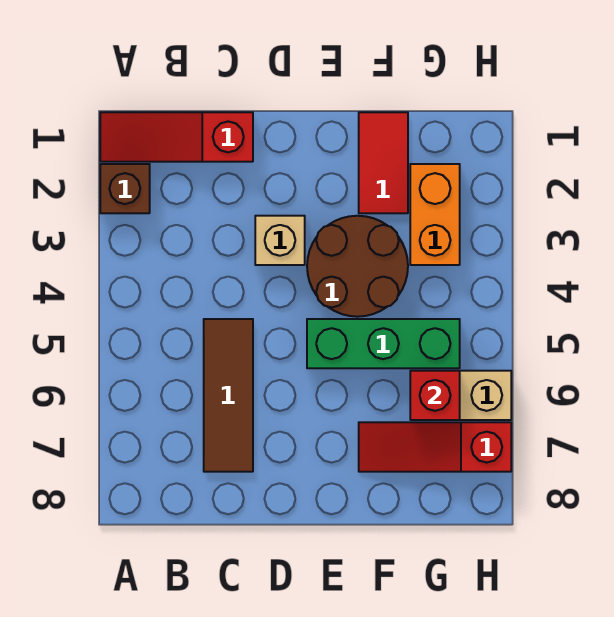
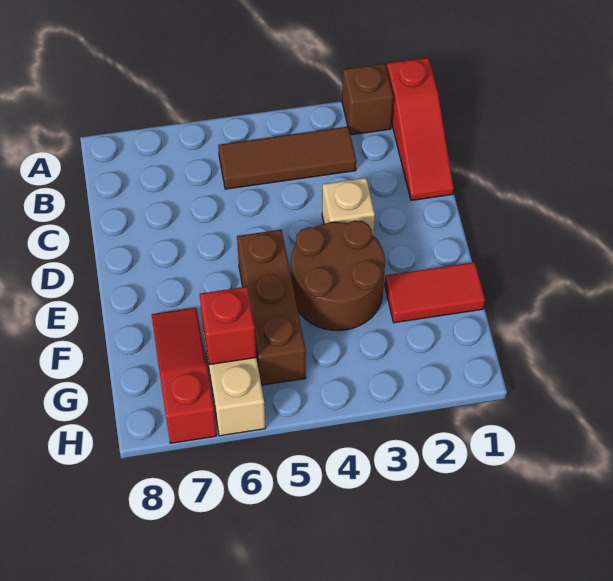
red 1x3 slope [100,112,253,162] -> red 1x3 slope turned to [387,58,454,200]
brown 1x3 tile [204,319,253,472] -> brown 1x3 tile moved to [218,127,356,189]
green 1x3 brick [307,319,460,368] -> brown 1x3 brick [237,230,306,385]
orange 1x2 brick [410,164,460,265] -> none

